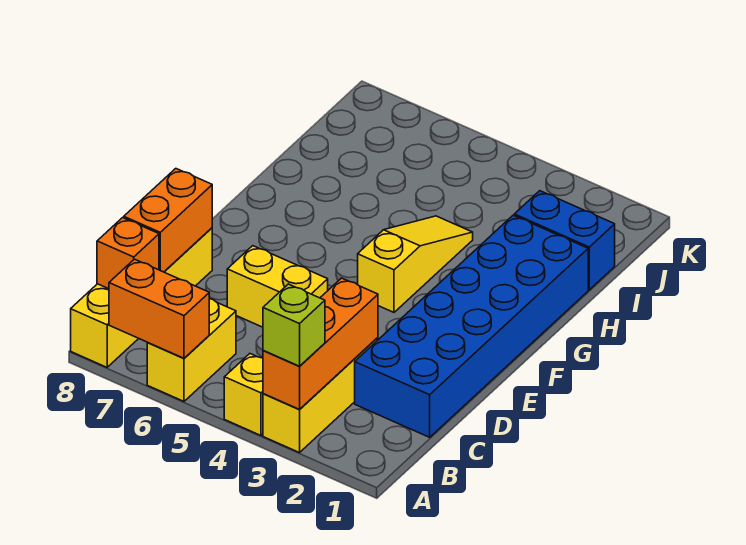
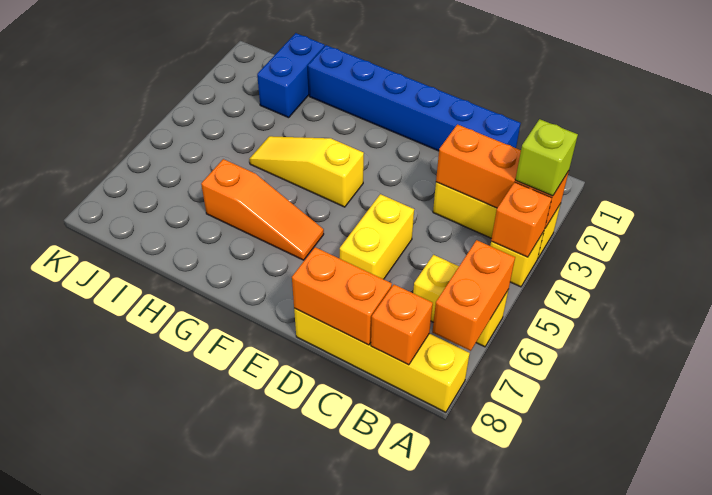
none -> orange 1x1 brick [491,182,552,257]
blue 2x6 brick [355,215,588,437] -> blue 1x6 brick [308,45,521,151]
none -> orange 1x3 slope [201,159,324,260]

